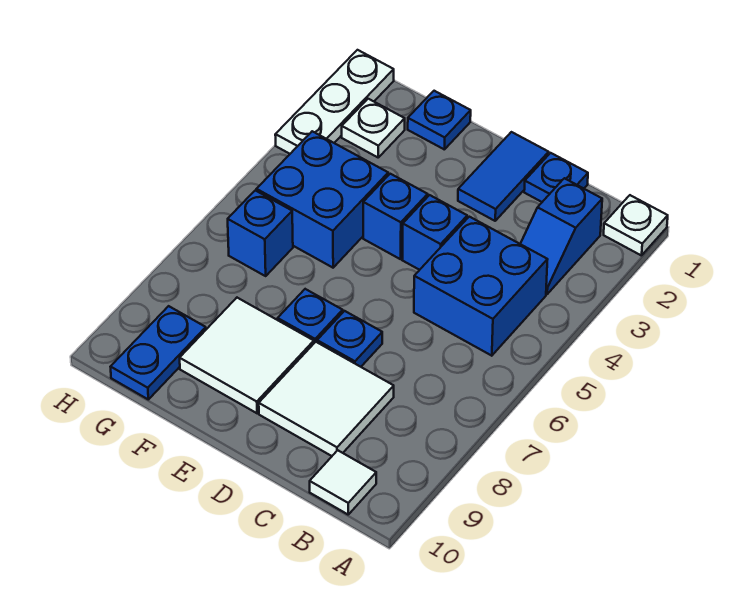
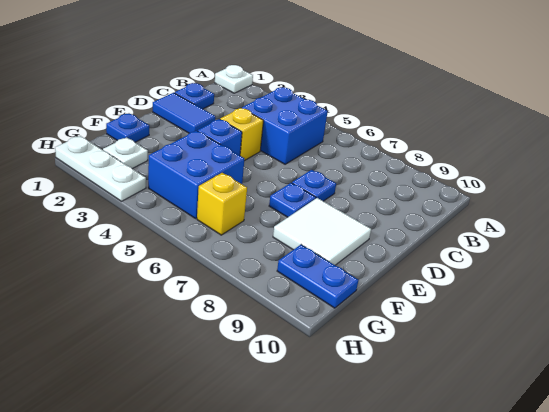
blue 1x2 slope [521,178,602,294] -> none
white 1x1 tile [310,450,376,514] -> none
white 2x2 tile [259,342,394,456] -> none
blue 1x1 brick [403,195,467,270] -> yellow 1x1 brick [220,108,264,161]
blue 1x1 brick [228,190,293,276] -> yellow 1x1 brick [197,173,247,235]

